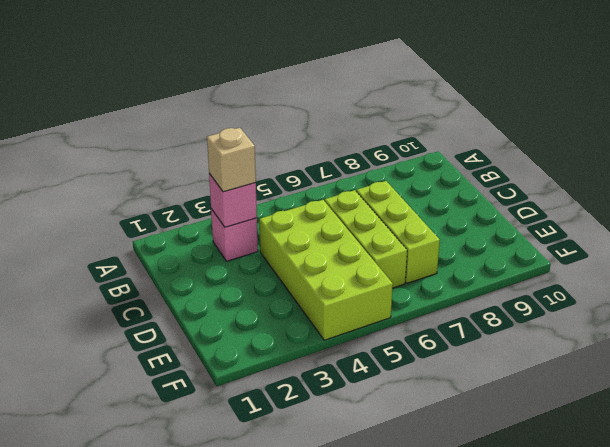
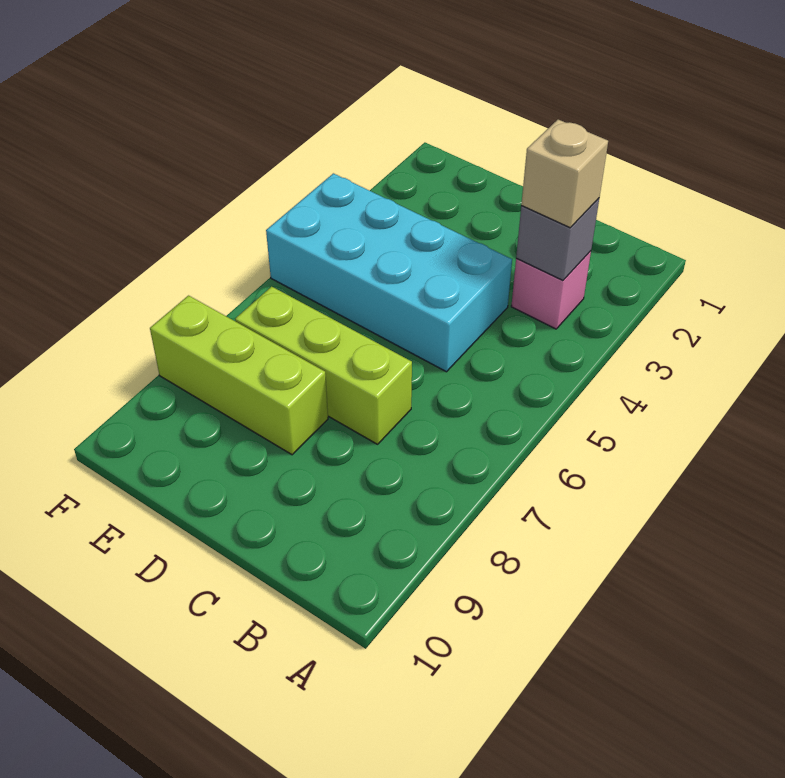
pink 1x1 brick [209,174,257,227] -> grey 1x1 brick [516,198,599,280]
lime 2x4 brick [259,200,393,340] -> cyan 2x4 brick [266,173,512,372]
lime 1x3 brick [325,190,407,288] -> lime 1x3 brick moved to [150,296,328,455]

